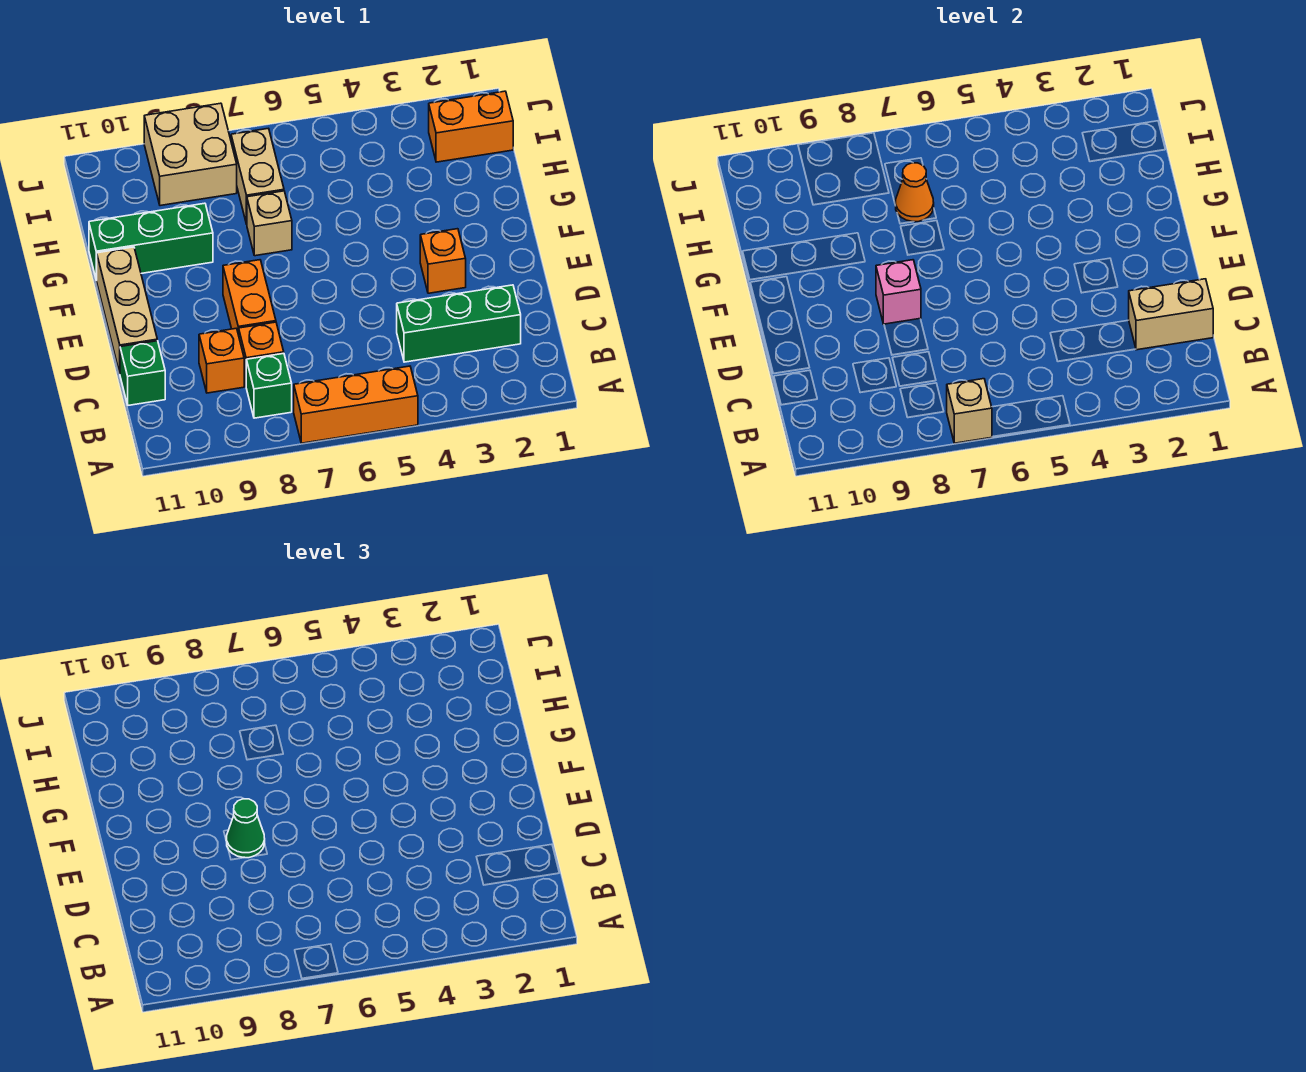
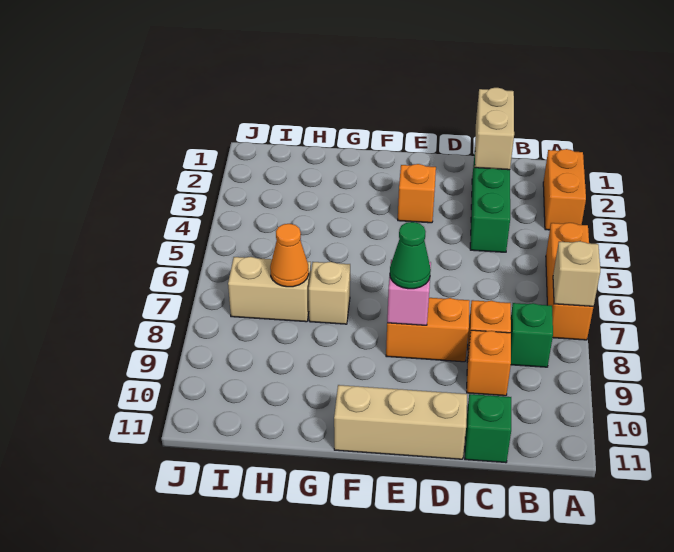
green 1x3 brick [89,203,213,280] -> none
orange 1x2 brick [429,91,513,162] -> orange 1x2 brick moved to [543,149,586,230]
tan 2x2 brick [144,103,237,206] -> none

